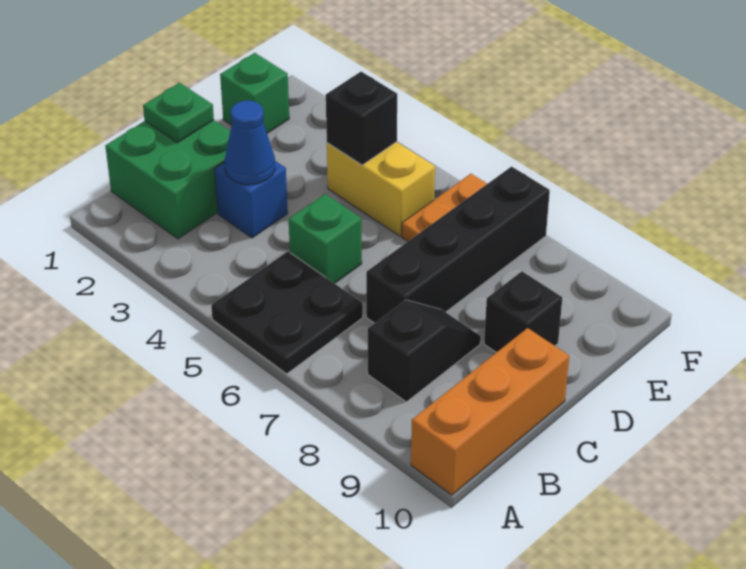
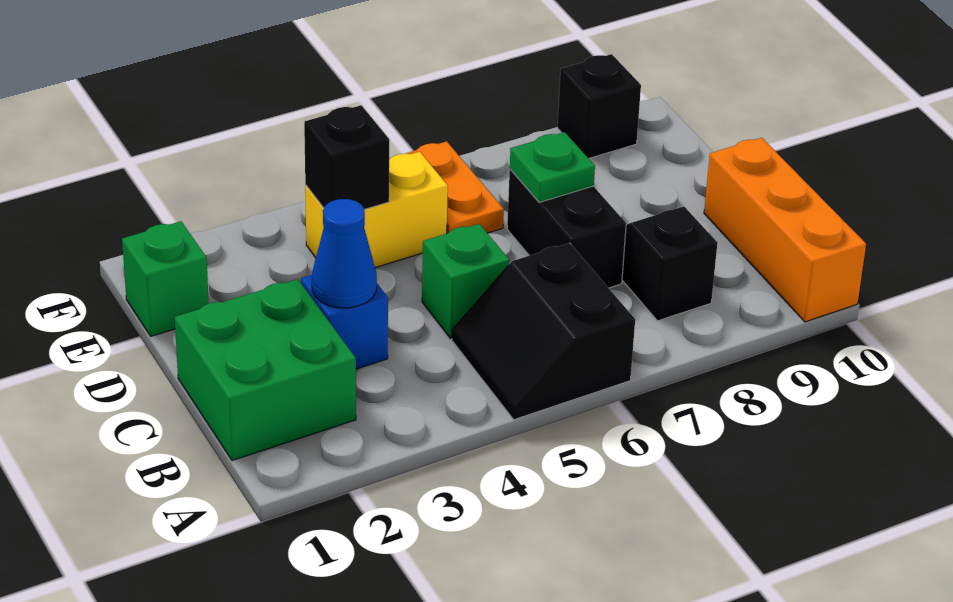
black 2x2 plate [211,252,363,374] -> black 2x2 slope [452,243,635,420]
green 1x1 plate [143,83,214,143] -> green 1x1 plate moved to [510,132,595,202]
black 1x4 brick [366,167,550,323] -> black 1x2 brick [507,169,626,288]
black 1x1 brick [484,271,562,352] -> black 1x1 brick moved to [557,54,641,158]

